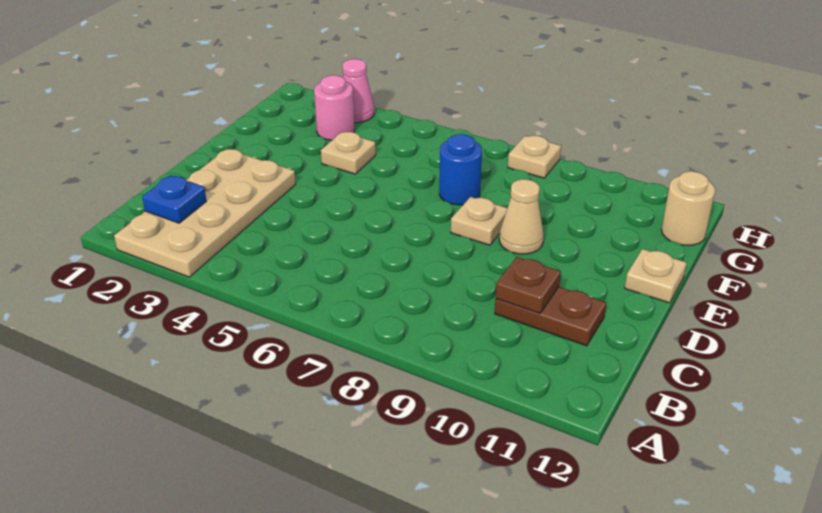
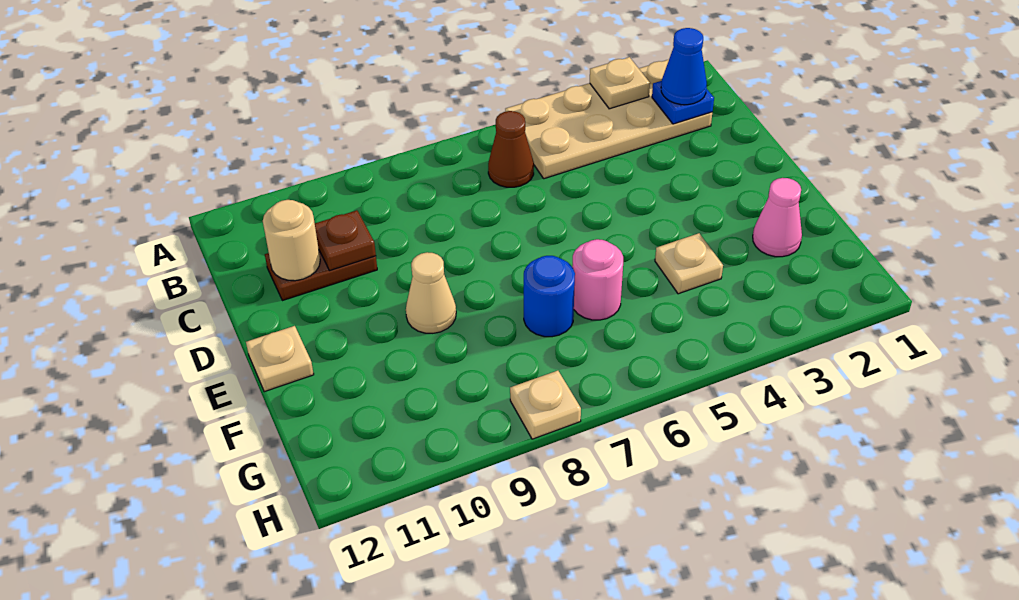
tan 2x4 plate [114,149,296,277] -> tan 2x4 plate turned to [505,60,712,179]
none -> blue 1x1 cone [661,28,707,105]
none -> brown 1x1 cone [488,111,534,187]
tan 1x1 plate [451,197,507,245] -> tan 1x1 plate moved to [590,57,650,109]
pink 1x1 round brick [314,75,354,140] -> pink 1x1 round brick moved to [572,239,623,320]
tan 1x1 round brick [662,171,715,245] -> tan 1x1 round brick moved to [263,200,320,281]
pink 1x1 cone [343,59,374,123] -> pink 1x1 cone moved to [753,178,802,257]

